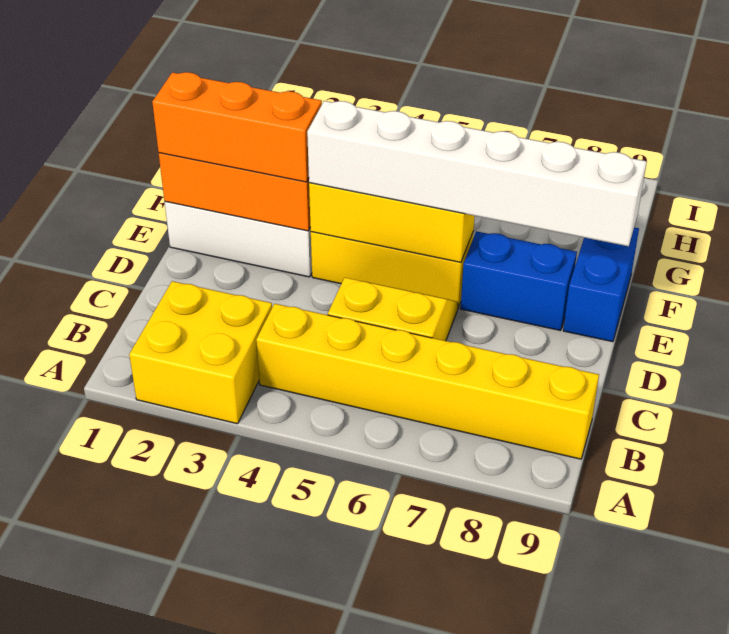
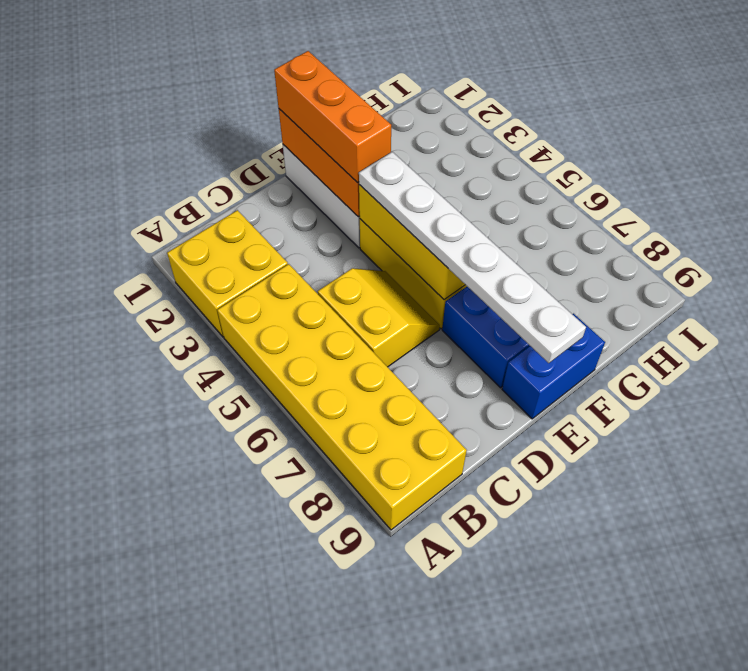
yellow 1x6 brick [256,304,599,459] -> yellow 2x6 brick [217,264,467,530]
white 1x6 brick [307,101,647,246] -> white 1x6 plate [359,152,586,363]

